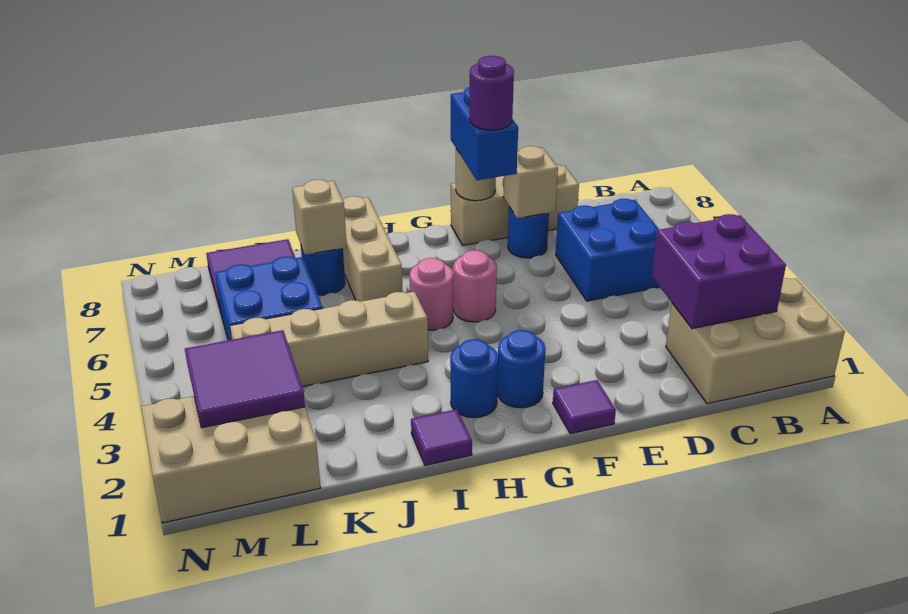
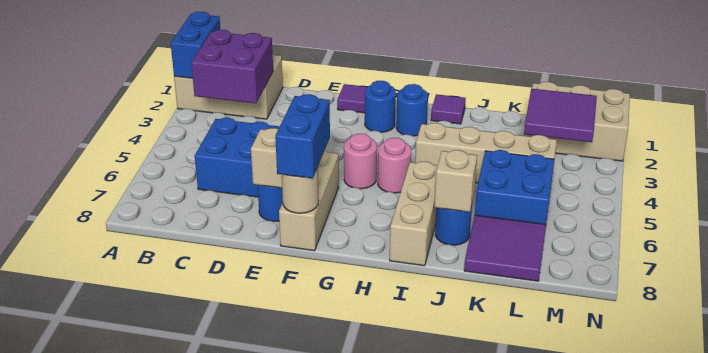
none -> blue 1x2 brick [171,12,220,78]
tan 1x3 brick [451,164,579,245] -> tan 1x3 brick turned to [279,150,339,251]
purple 1x1 round brick [469,56,514,130] -> none

